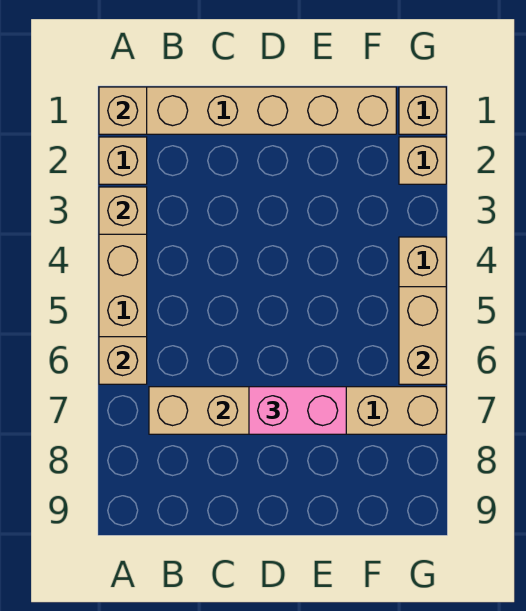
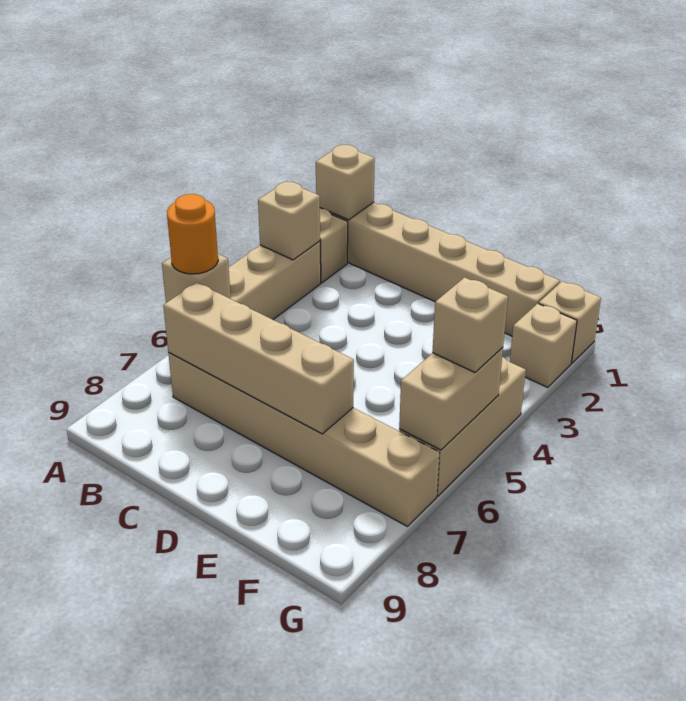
none -> orange 1x1 round brick [167,194,218,274]
pink 1x2 brick [249,387,346,434] -> none
none -> tan 1x1 brick [432,277,508,372]

